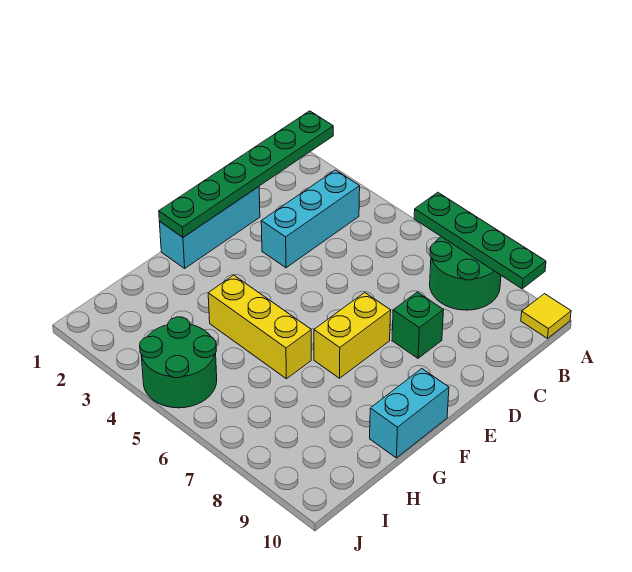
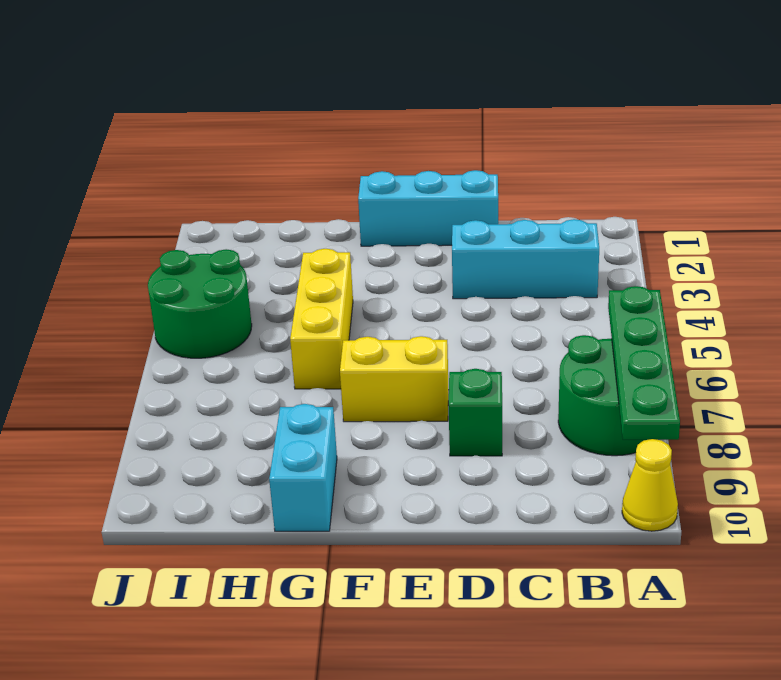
green 1x6 plate [159,111,333,237] -> none
yellow 1x1 tile [521,294,571,338] -> yellow 1x1 cone [622,439,678,531]
cyan 1x2 brick [370,369,449,458] -> cyan 1x2 brick turned to [269,404,337,531]

